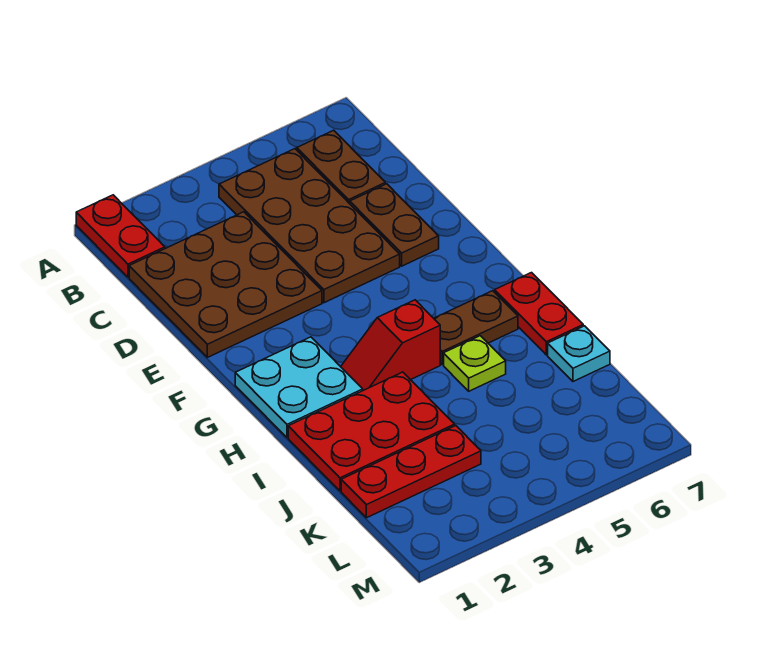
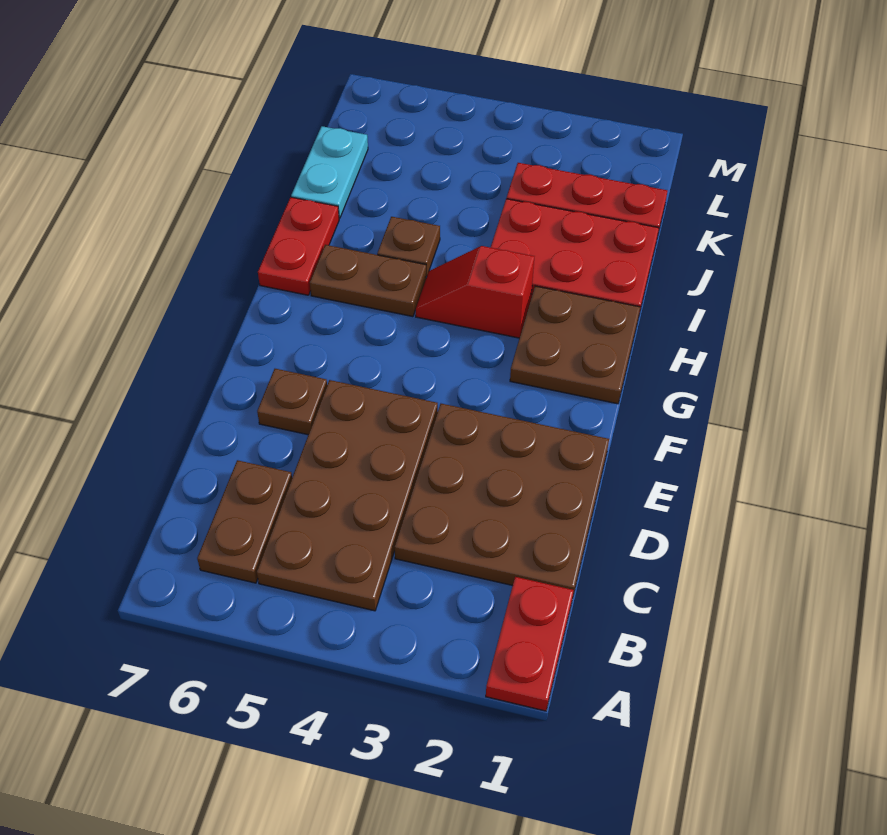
brown 1x2 plate [350,184,439,266] -> brown 1x1 plate [257,369,327,435]
cyan 2x2 plate [235,337,363,438] -> brown 2x2 plate [510,286,640,404]
red 1x2 slope [341,300,440,390] -> red 1x2 slope turned to [416,246,534,338]
lime 1x1 plate [444,336,506,391] -> brown 1x1 plate [377,217,440,276]
cyan 1x1 plate [548,326,610,381] -> cyan 1x2 plate [291,126,368,218]

